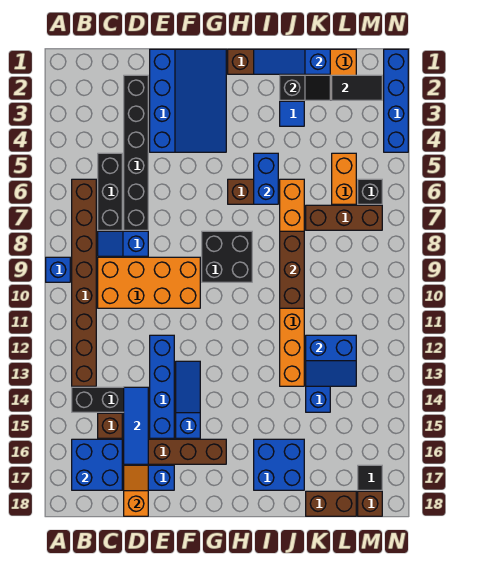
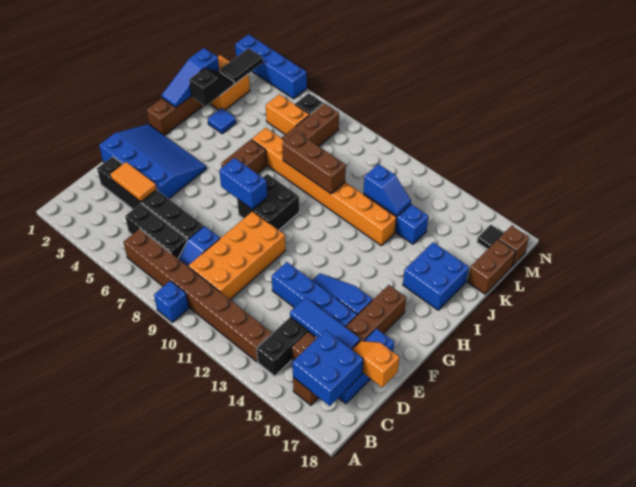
none -> orange 1x2 tile [110,162,157,202]
blue 1x2 brick [254,153,278,204] -> blue 1x2 brick moved to [219,158,267,209]
blue 2x2 slope [306,335,356,386] -> blue 1x2 slope [364,164,411,216]

